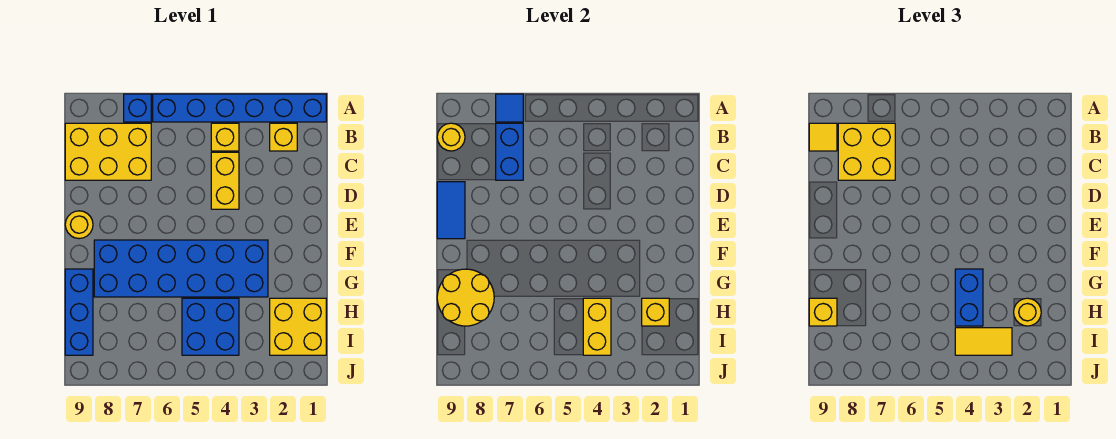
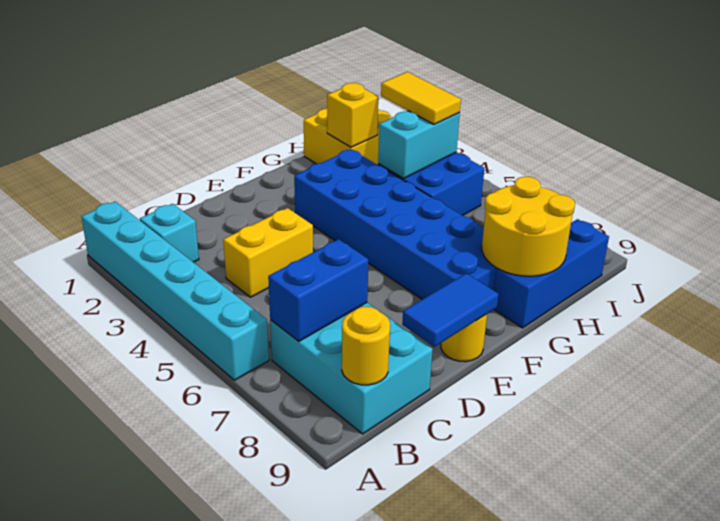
blue 1x6 brick [153,94,326,122] -> cyan 1x6 brick [81,202,269,380]
blue 1x1 brick [124,94,151,122] -> none
blue 1x1 tile [496,94,523,122] -> none
yellow 1x1 brick [270,123,297,151] -> cyan 1x1 brick [140,204,199,262]
yellow 1x1 brick [211,123,239,151] -> none
yellow 2x3 brick [65,123,151,180] -> cyan 2x3 brick [270,303,433,434]
yellow 2x2 brick [838,123,895,180] -> none
yellow 1x1 tile [809,123,837,151] -> none
blue 1x2 brick [955,269,983,326] -> none
yellow 1x1 round brick [1014,298,1041,326] -> none
yellow 1x2 brick [583,298,611,355] -> cyan 1x2 brick [378,111,460,179]
yellow 1x1 brick [809,298,837,326] -> none

